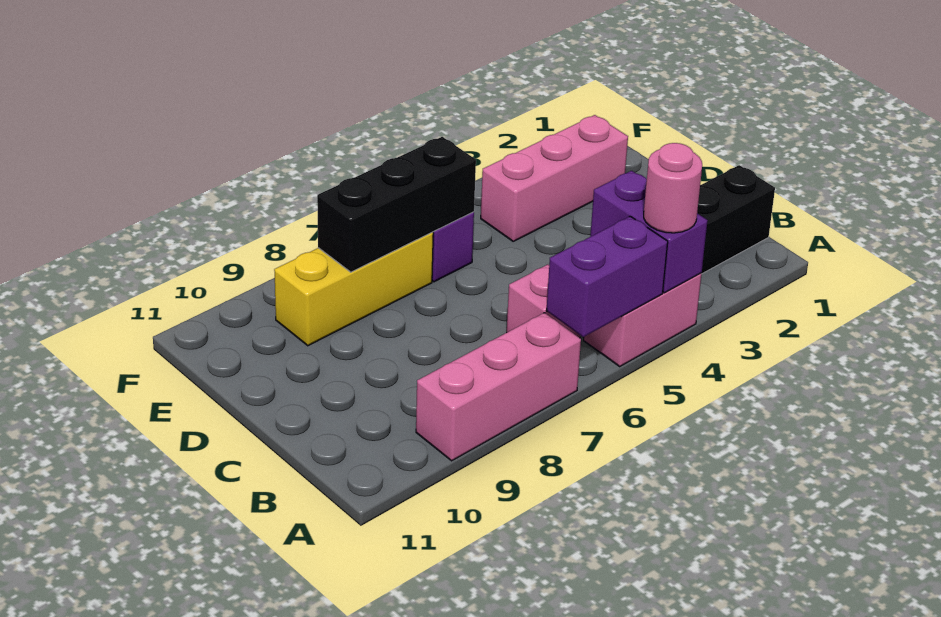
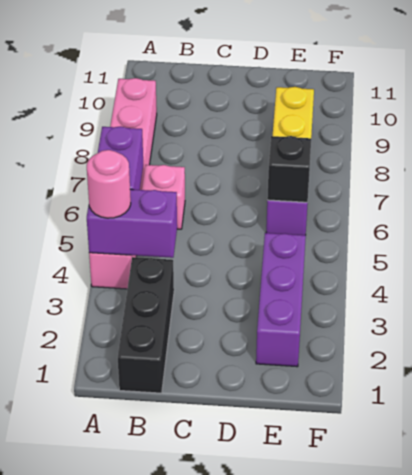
pink 1x3 brick [481,115,628,241] -> purple 1x3 brick [256,233,306,367]
black 1x3 brick [317,137,476,272] -> black 1x1 brick [267,136,311,202]

